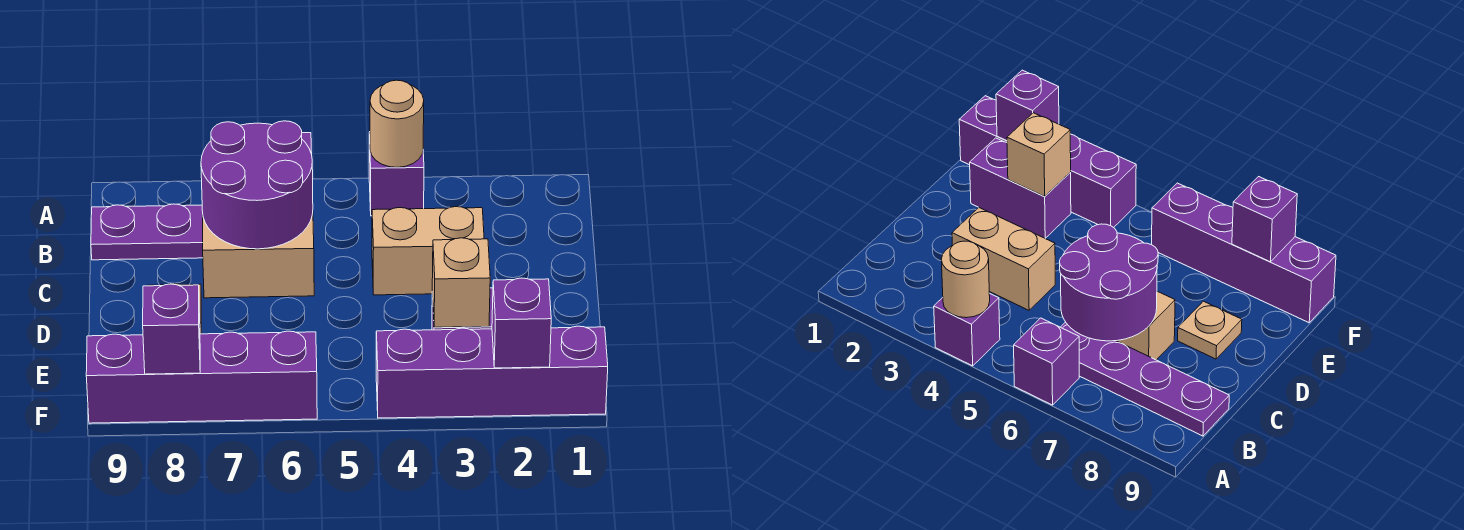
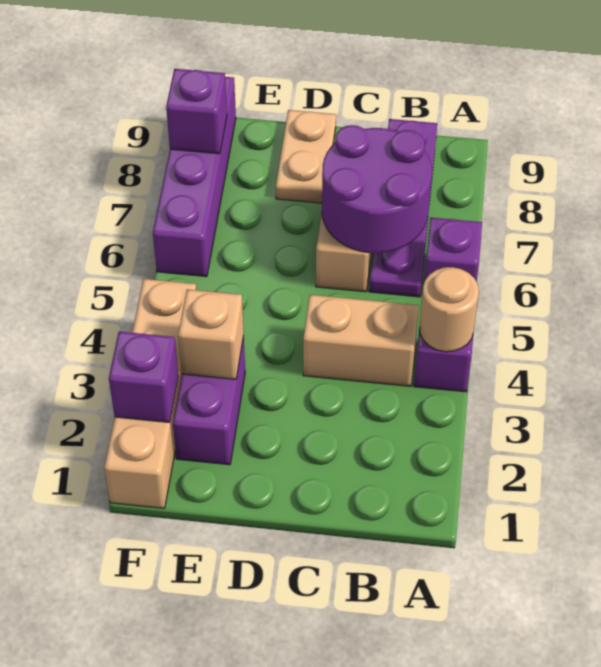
tan 1x2 brick [372,207,484,295] -> tan 1x2 brick turned to [303,295,419,386]
tan 1x1 plate [1178,301,1242,359] -> tan 1x2 plate [276,110,336,203]
purple 1x4 brick [376,326,608,418] -> tan 1x4 brick [104,279,196,508]

